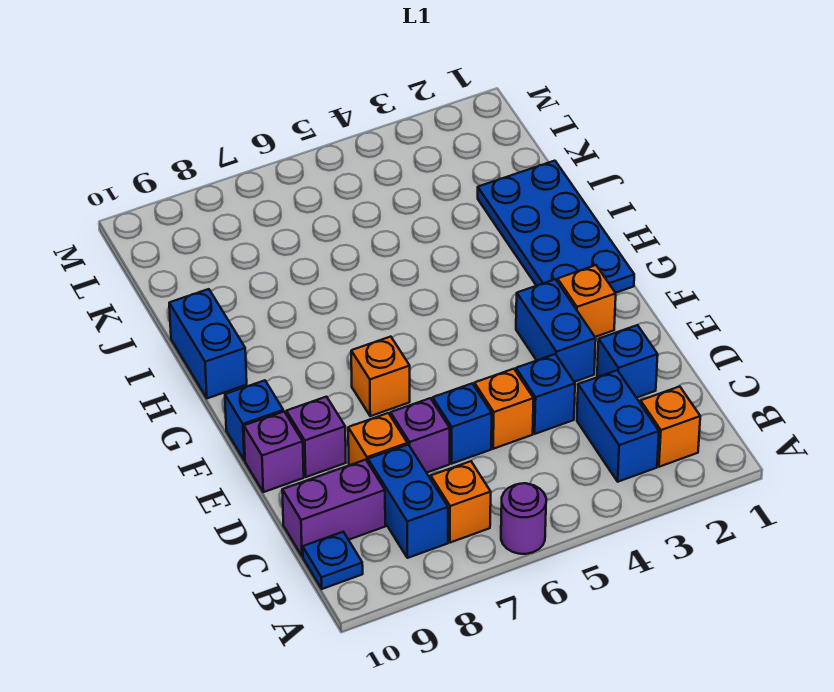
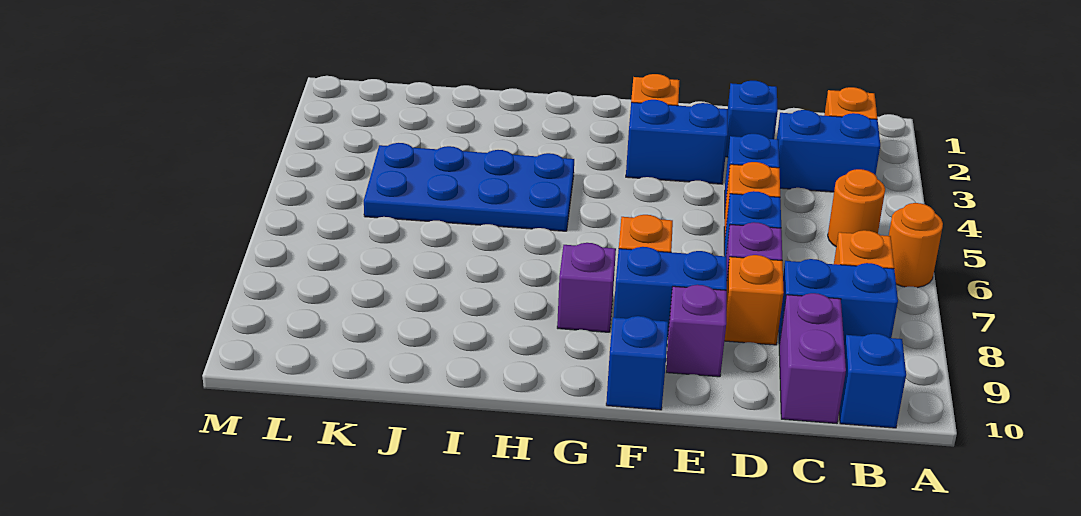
purple 1x1 round brick [501,483,546,554] -> orange 1x1 round brick [889,203,943,288]
none -> orange 1x1 round brick [828,169,885,246]
blue 1x1 plate [303,532,363,589] -> blue 1x1 brick [839,334,906,428]
purple 1x1 brick [244,412,304,492] -> purple 1x1 brick moved to [557,243,616,332]
blue 2x4 plate [478,161,634,293] -> blue 2x4 plate moved to [364,143,574,231]
blue 1x2 brick [169,289,247,398] -> blue 1x2 brick moved to [614,247,727,337]

